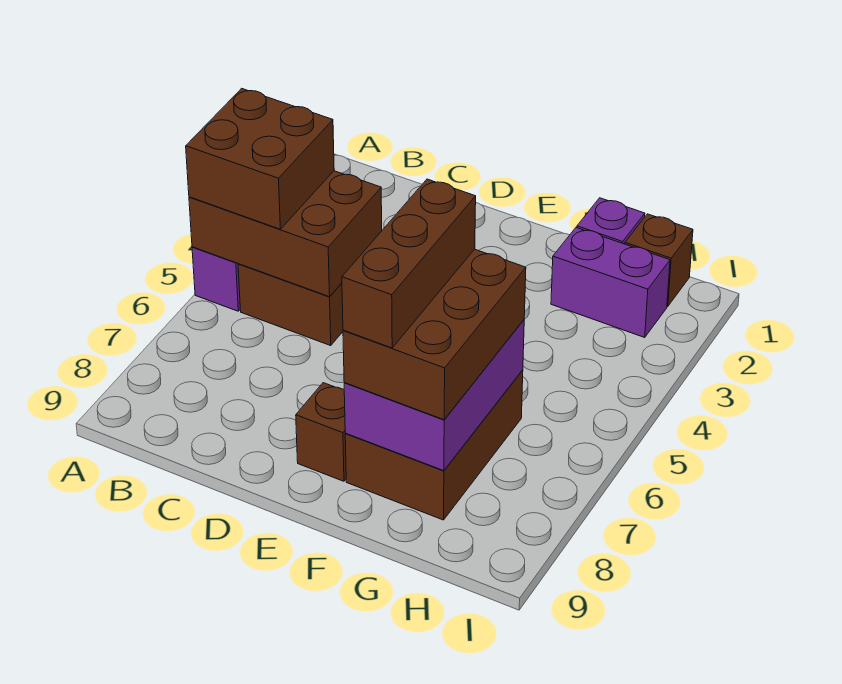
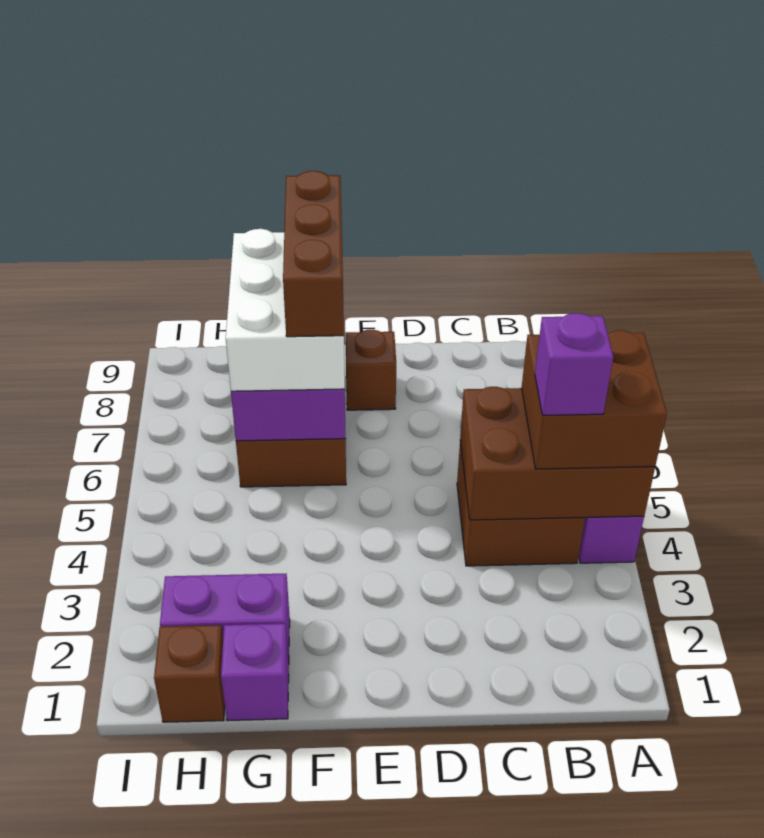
none -> purple 1x1 brick [535,313,613,415]
brown 2x3 brick [343,249,526,420] -> white 2x3 brick [226,229,345,391]

